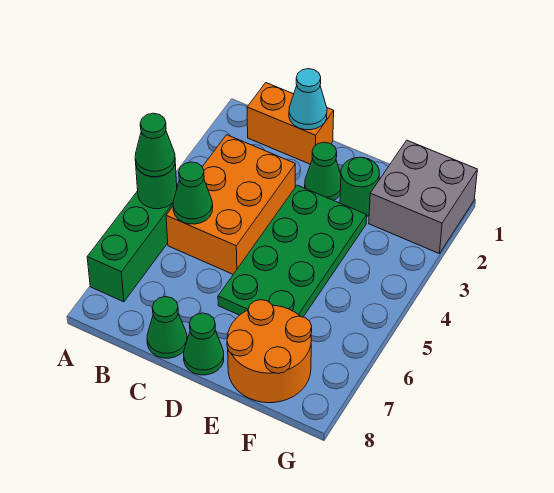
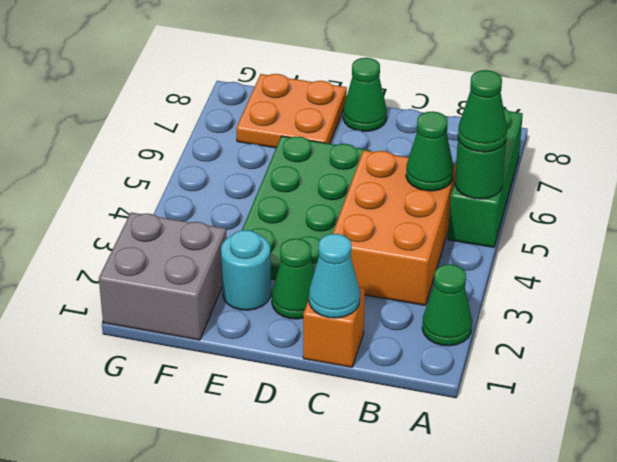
orange 1x2 brick [247,83,334,164] -> orange 1x1 brick [303,287,365,367]
green 1x1 cone [147,297,187,358] -> green 1x1 cone moved to [422,264,472,346]
green 1x1 round brick [340,157,379,216] -> cyan 1x1 round brick [221,230,271,310]
orange 2x2 round brick [227,300,312,403] -> orange 2x2 plate [236,74,347,148]

